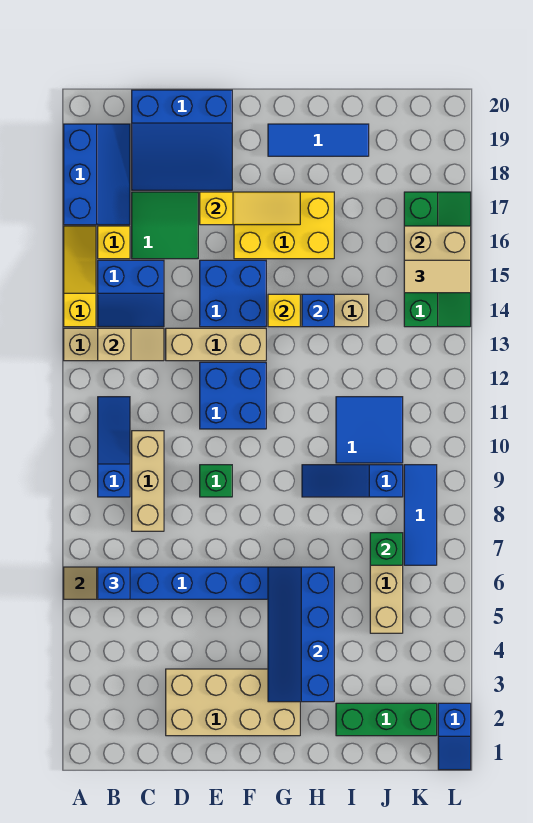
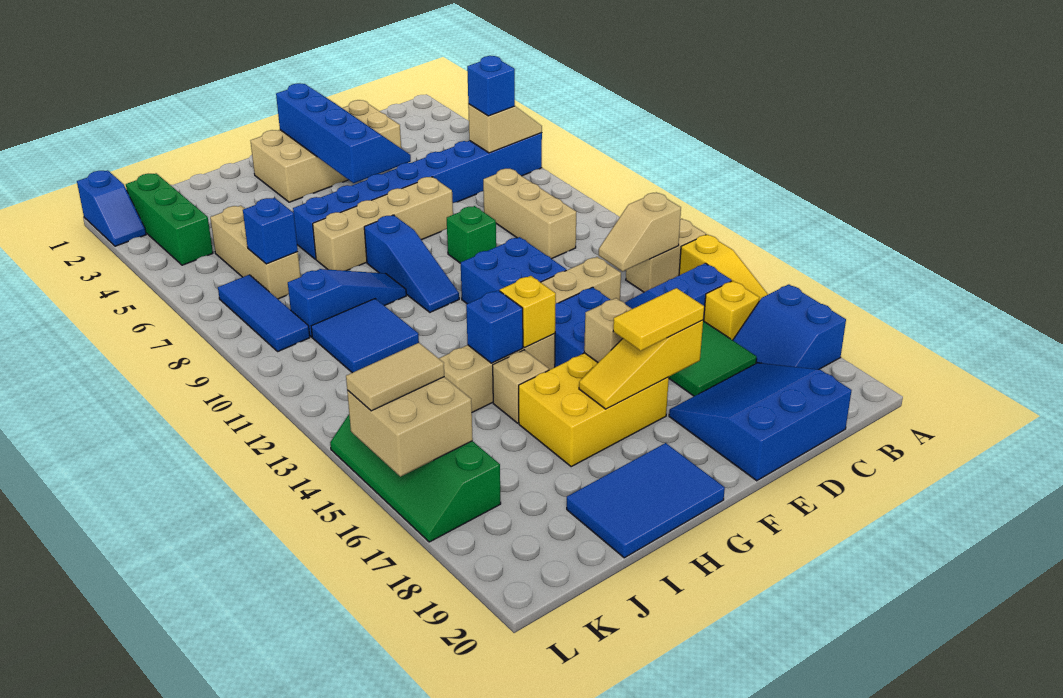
blue 2x3 slope [64,124,130,225] -> blue 2x2 slope [733,284,846,370]
blue 1x3 slope [98,397,130,497] -> blue 1x3 slope moved to [364,215,459,312]
none -> tan 1x4 brick [313,177,453,271]
none -> yellow 1x2 tile [613,288,704,351]
none -> tan 1x1 brick [584,298,631,362]
blue 2x4 slope [268,567,334,702] -> blue 2x4 slope moved to [276,83,411,183]
blue 1x3 tile [268,124,369,156] -> blue 2x3 tile [567,443,725,558]
none -> tan 1x1 brick [493,350,549,423]
green 1x3 brick [336,703,437,736] -> green 1x3 brick turned to [126,173,213,265]
green 1x1 brick [370,533,403,565] -> blue 1x1 brick [243,198,298,264]
blue 1x2 slope [438,703,471,770] -> blue 1x2 slope turned to [77,170,146,246]

